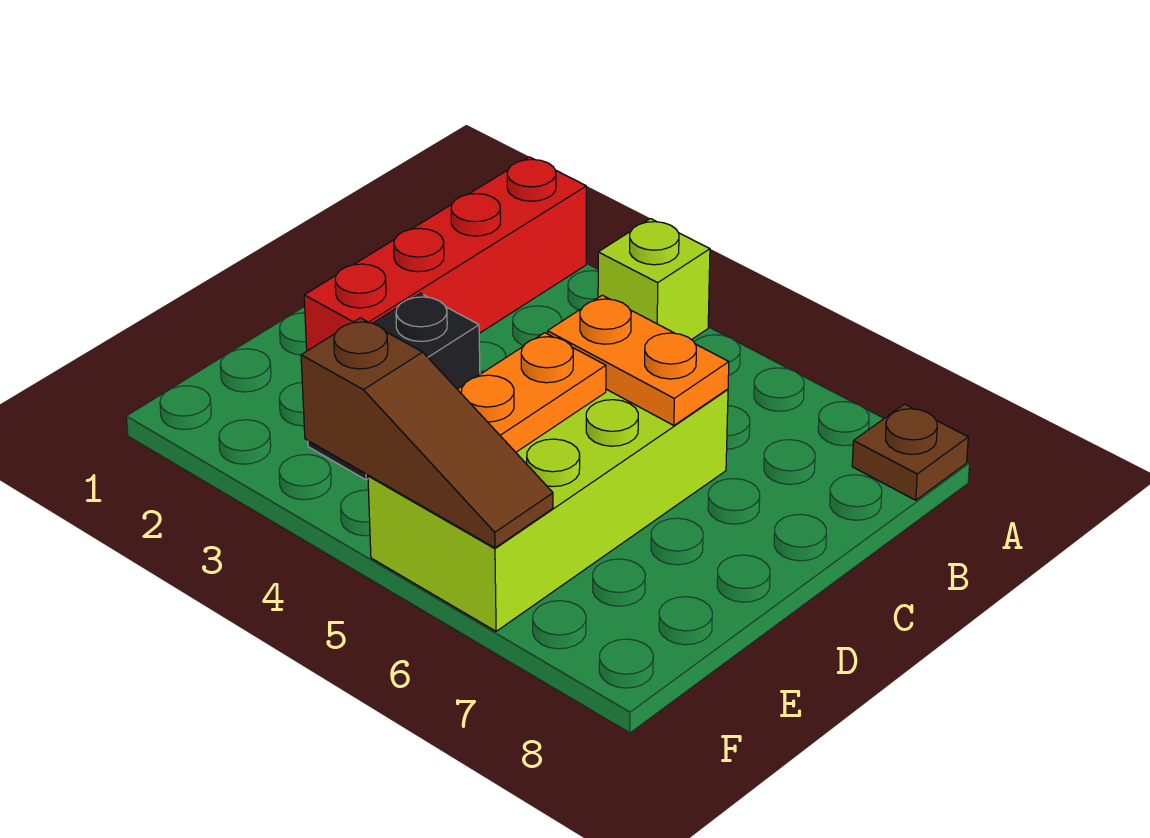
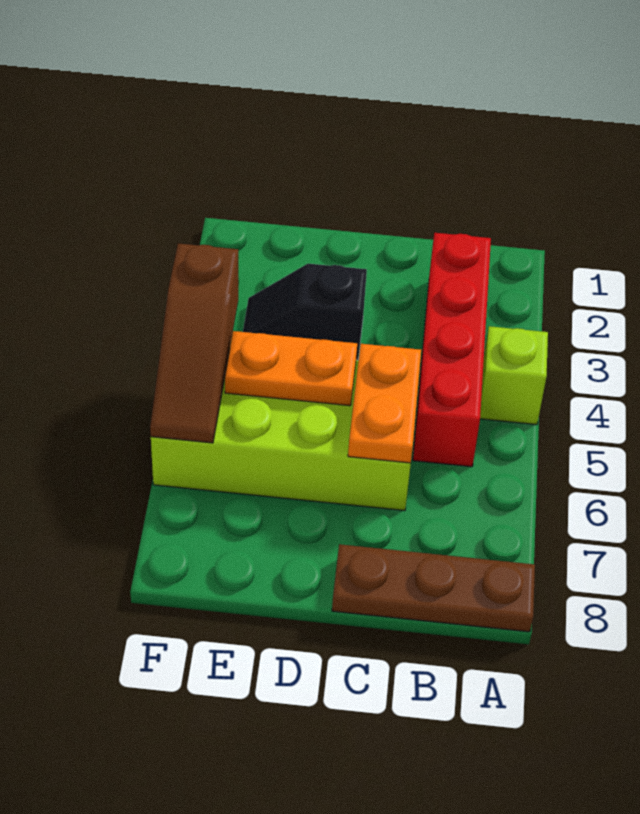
red 1x4 brick [304,157,586,351] -> red 1x4 brick turned to [413,233,491,467]
brown 1x1 plate [852,404,968,500] -> brown 1x3 plate [332,544,535,632]

